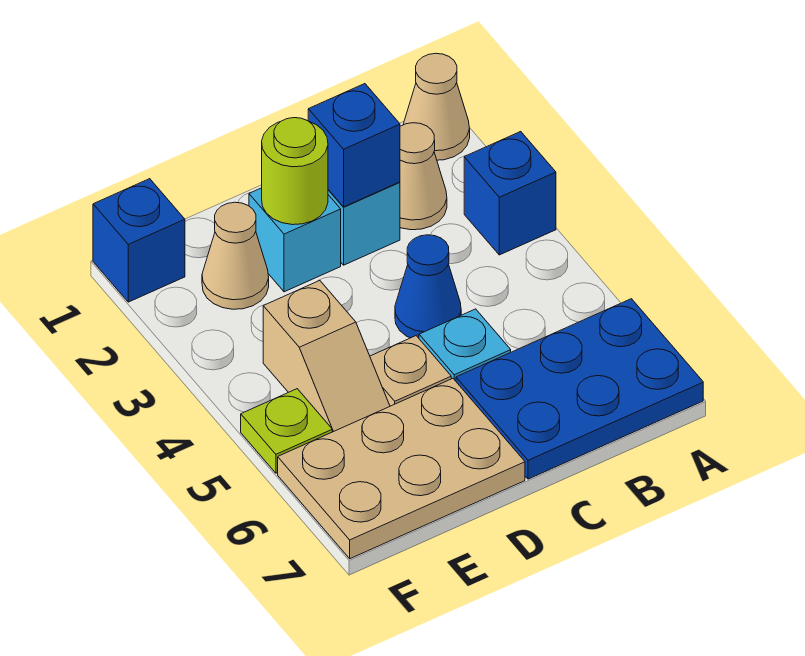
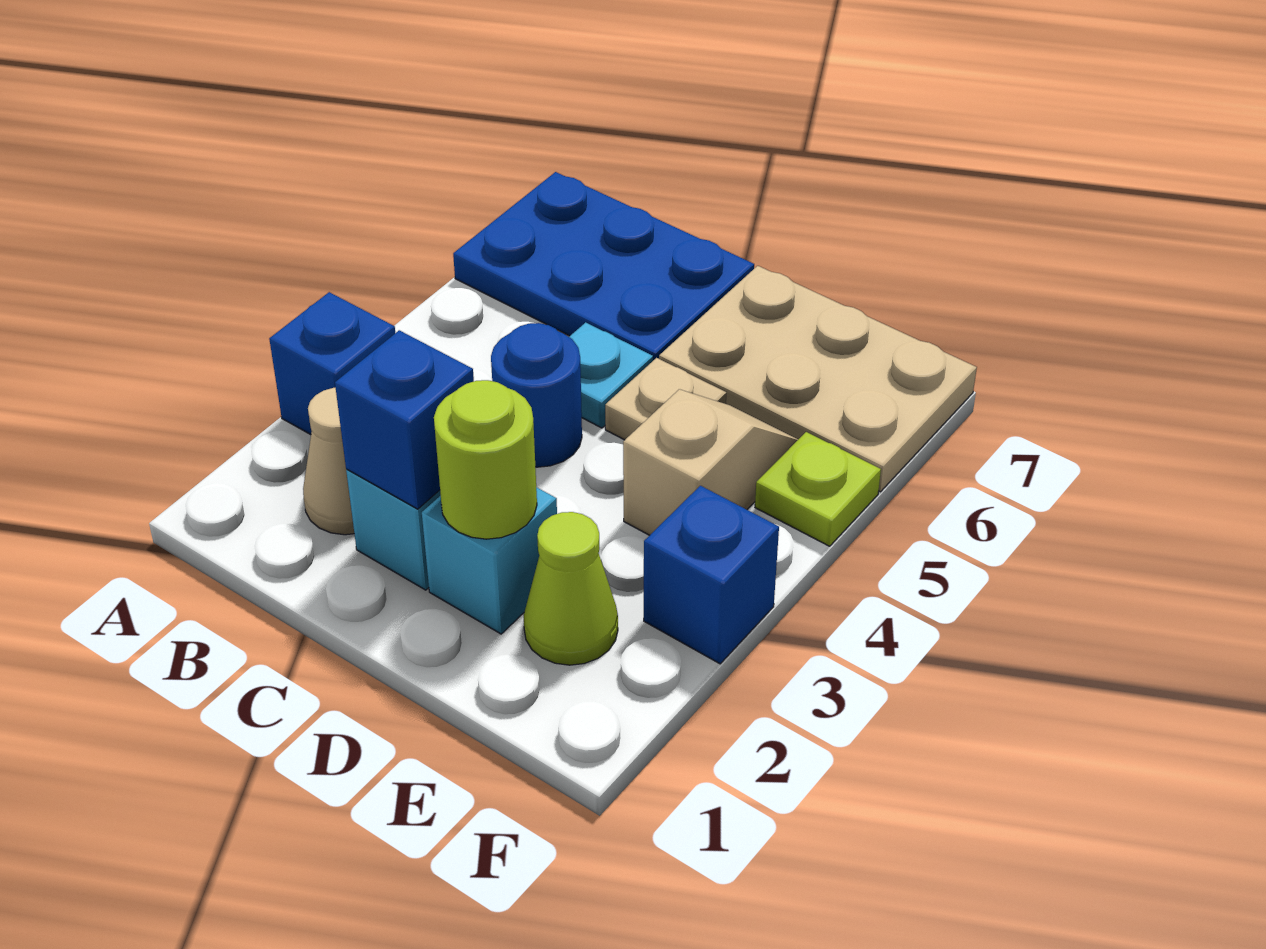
tan 1x1 cone [403,53,470,160] -> none
blue 1x1 cone [395,235,461,338] -> blue 1x1 round brick [491,323,582,467]
tan 1x1 cone [202,202,269,309] -> lime 1x1 cone [524,512,618,665]
blue 1x1 brick [93,179,185,302] -> blue 1x1 brick moved to [644,486,779,664]

